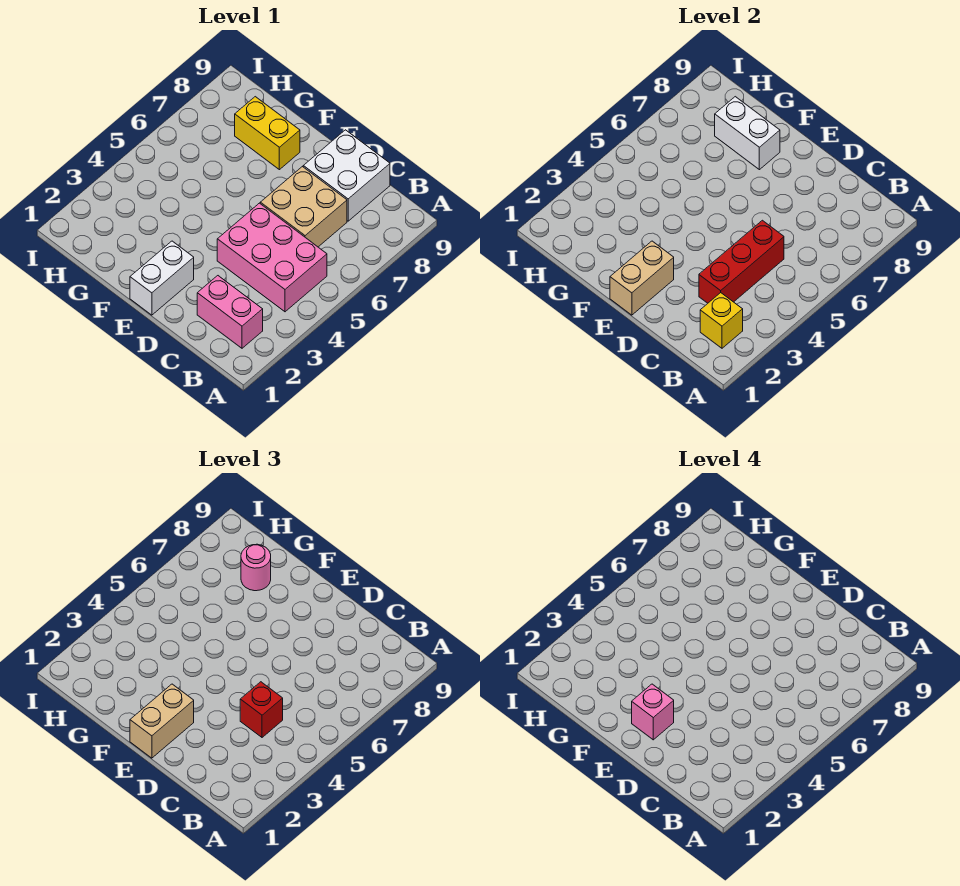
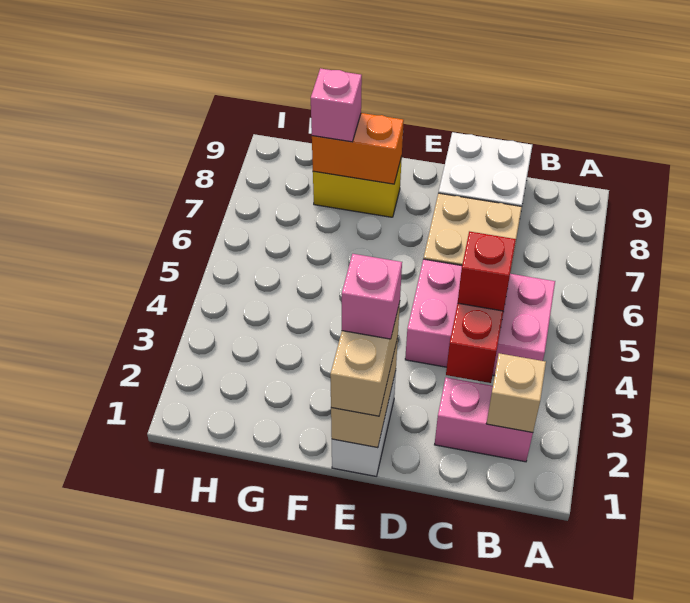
yellow 1x1 brick [700,293,743,348] -> tan 1x1 brick [486,353,546,433]
white 1x2 brick [715,97,780,170] -> orange 1x2 brick [312,113,404,184]
pink 1x1 round brick [241,544,271,591] -> pink 1x1 brick [311,68,362,142]

